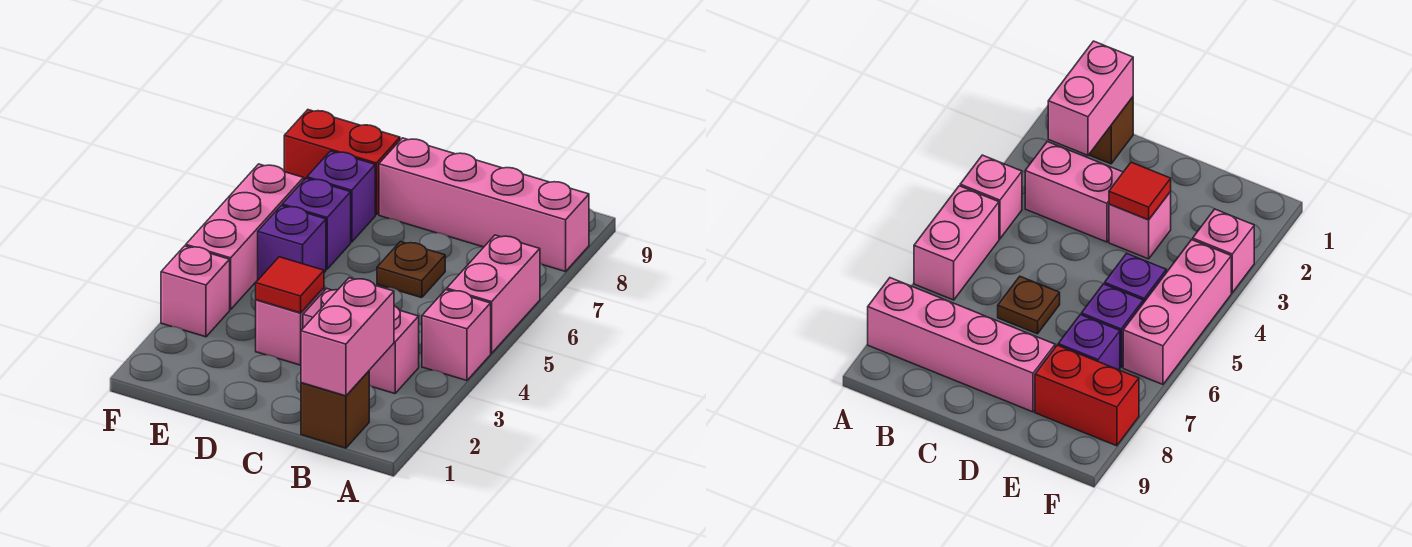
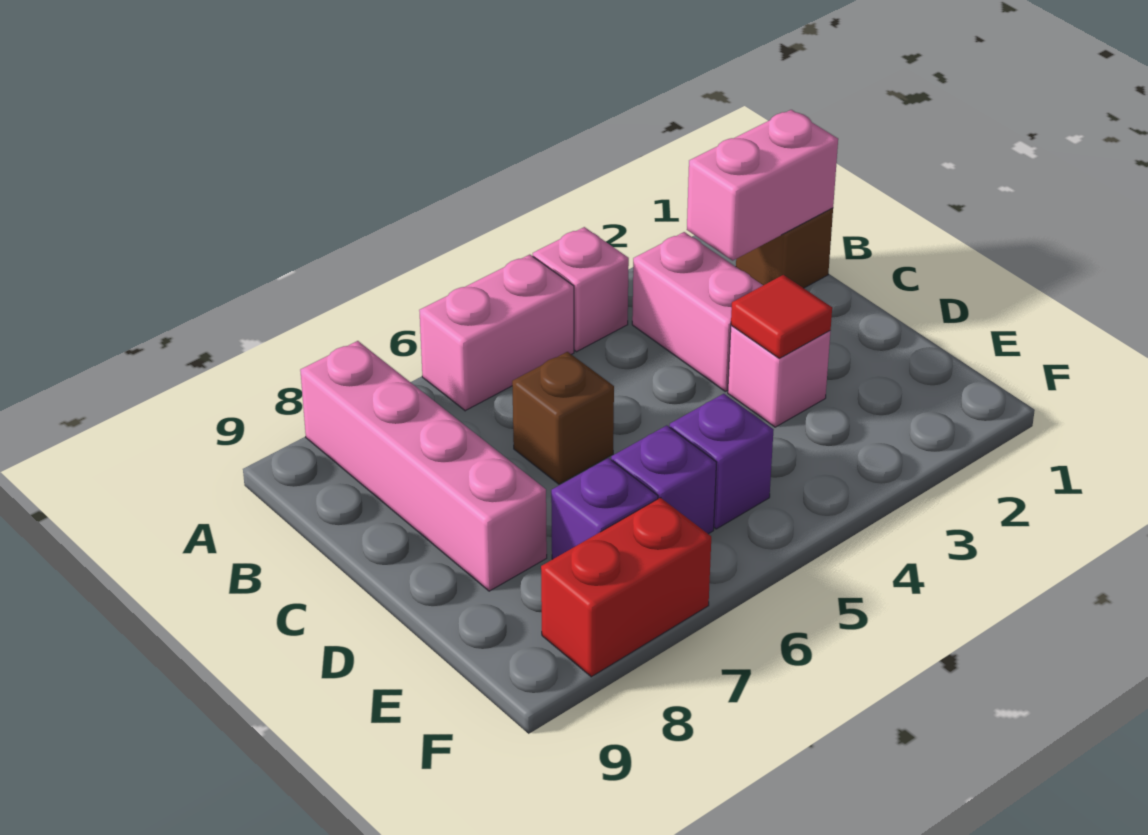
brown 1x1 plate [377,242,445,298] -> brown 1x1 brick [512,352,614,484]
red 1x2 brick [284,110,400,215] -> red 1x2 brick turned to [541,498,711,677]
pink 1x1 brick [161,246,230,337] -> none
pink 1x3 brick [186,164,304,310] -> none

